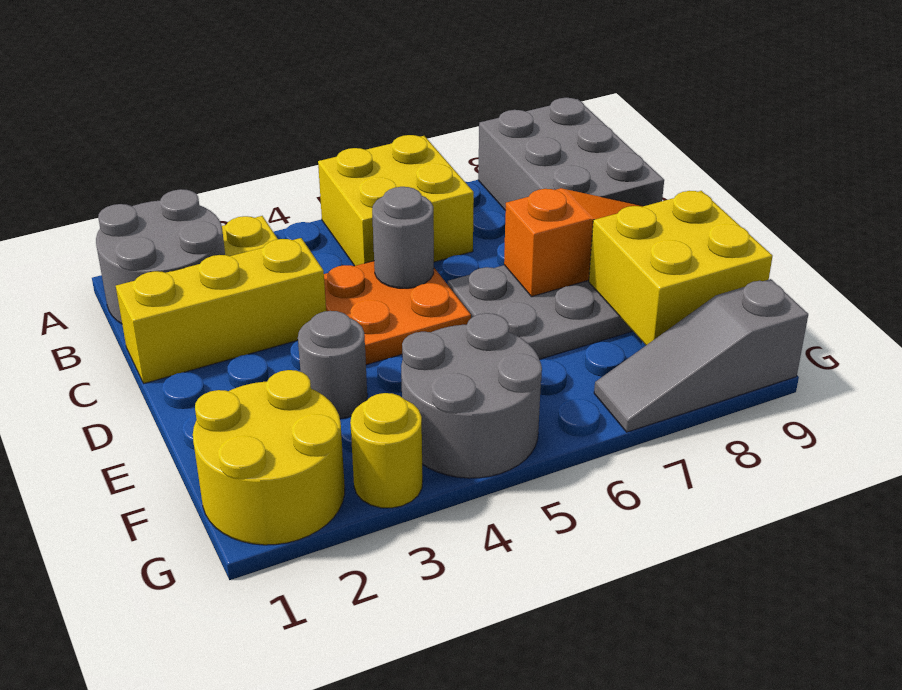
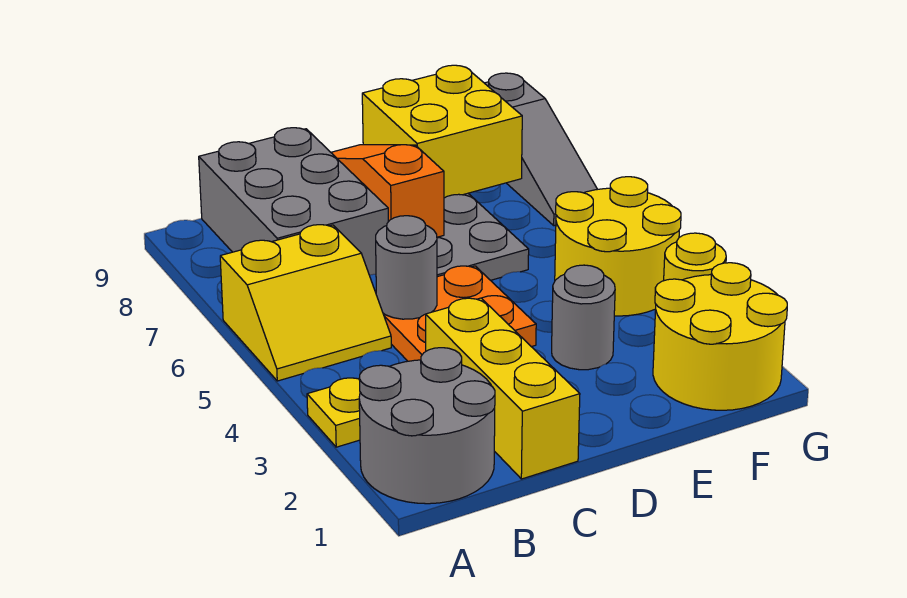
yellow 2x2 brick [318,135,474,266] -> yellow 2x2 slope [220,225,391,381]
grey 2x3 brick [478,98,664,211] -> grey 2x3 brick turned to [199,128,389,275]
grey 2x2 round brick [401,313,542,478] -> yellow 2x2 round brick [555,177,681,316]

